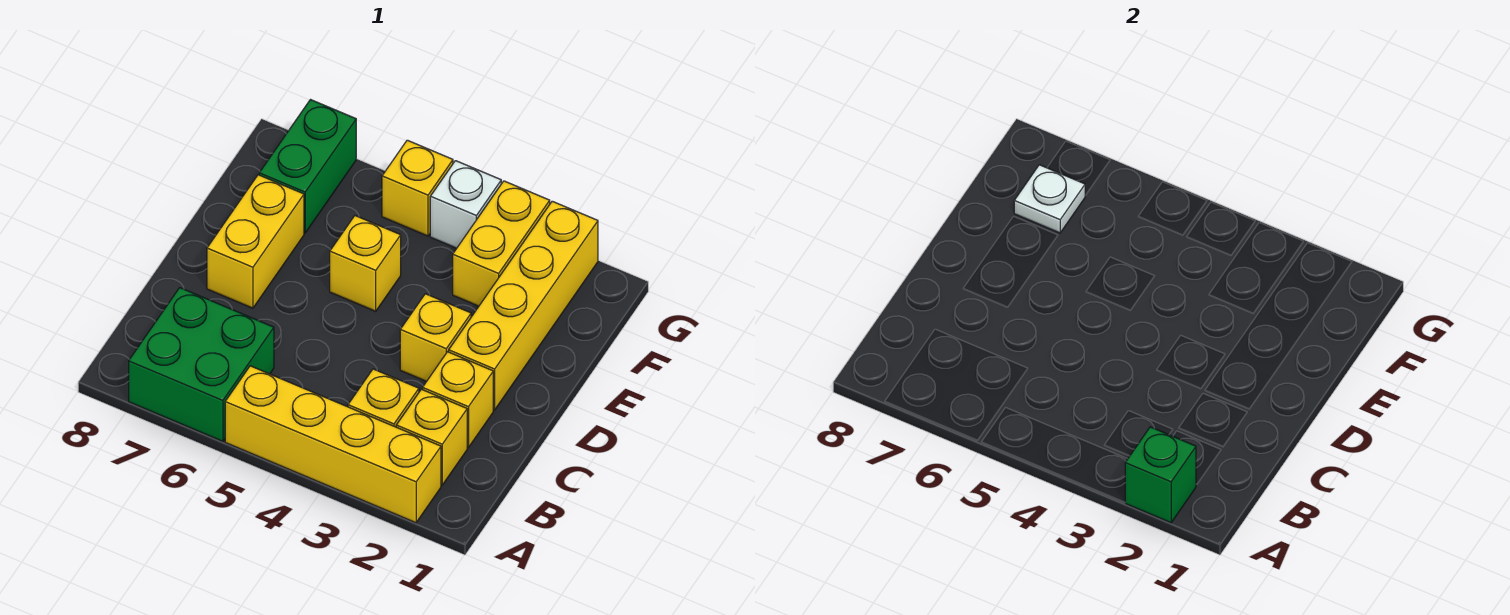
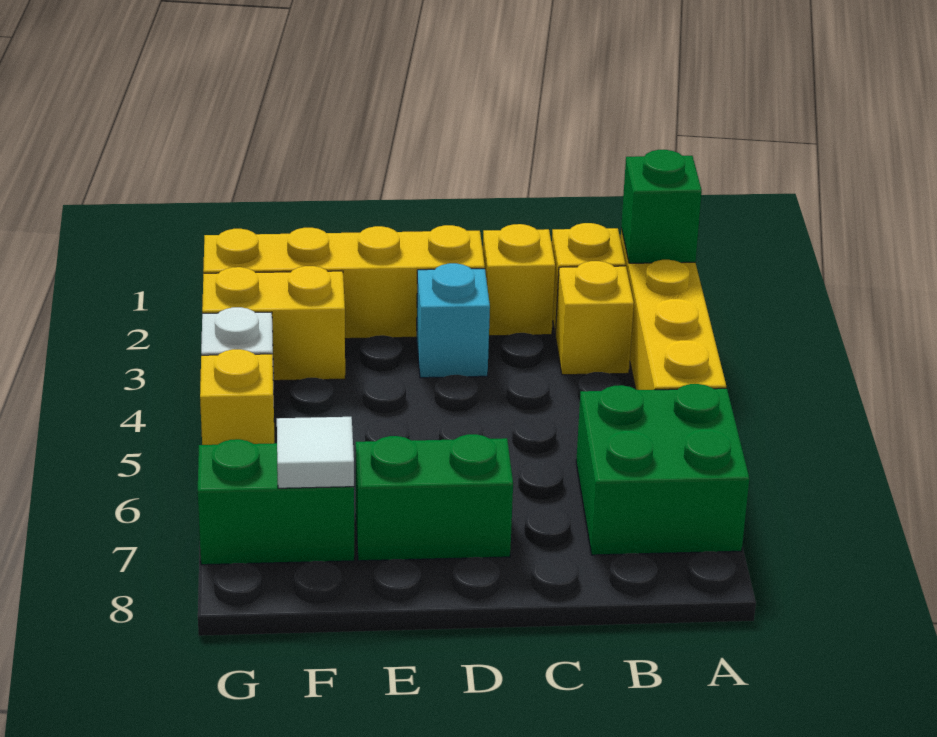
yellow 1x1 brick [400,294,471,381] -> cyan 1x1 brick [417,263,490,378]
yellow 1x2 brick [207,175,304,308] -> green 1x2 brick [356,434,513,561]
yellow 1x1 brick [330,216,401,311] -> none
white 1x1 plate [1014,165,1085,233] -> white 1x1 tile [277,417,354,488]

